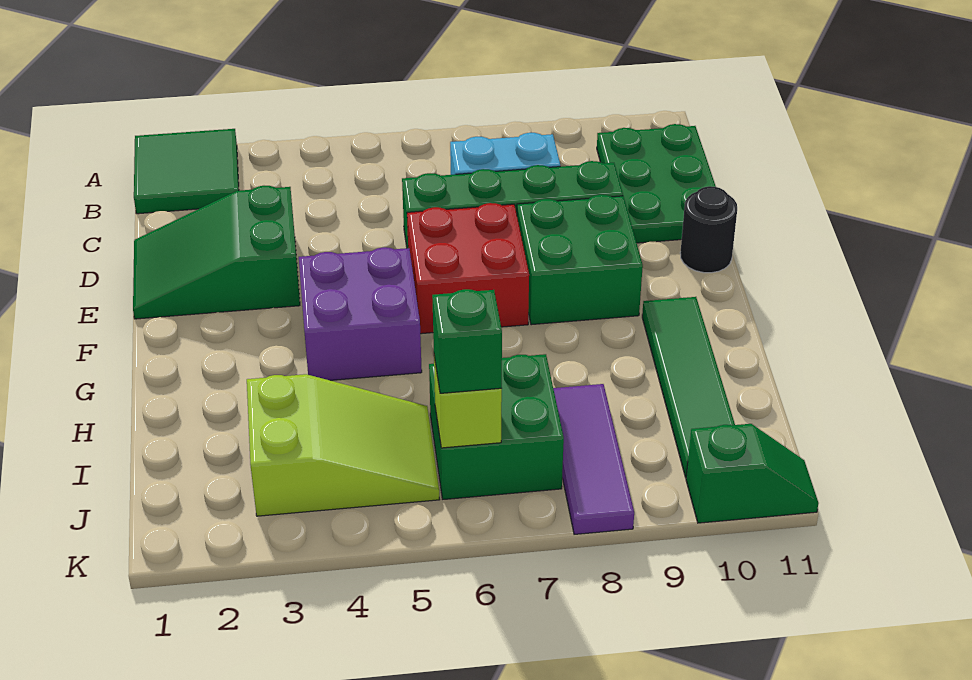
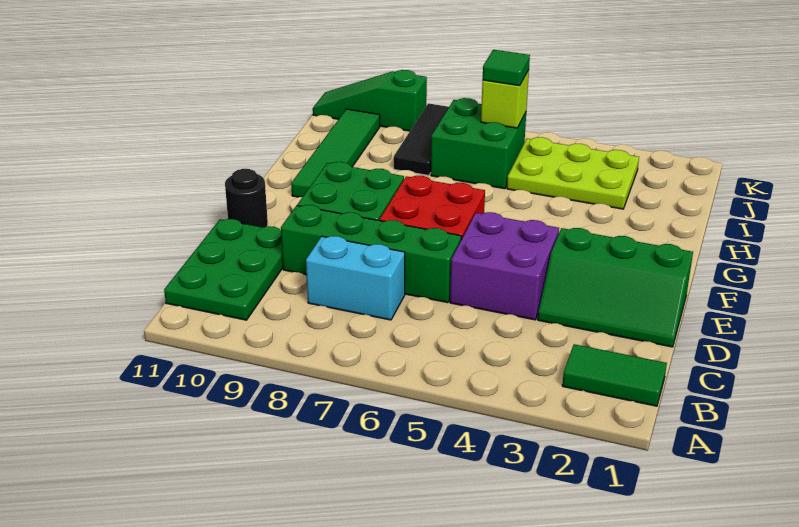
green 2x2 tile [134,129,239,214] -> green 1x2 tile [562,344,667,406]
green 2x3 slope [133,186,300,319] -> green 2x3 slope turned to [538,228,693,347]
purple 2x2 brick [299,247,422,380] -> purple 2x2 brick moved to [450,212,559,320]
lime 2x3 slope [247,374,440,516] -> lime 2x3 plate [507,137,639,209]
purple 1x3 tile [553,384,634,534] -> black 1x3 tile [394,103,449,175]
green 1x1 brick [432,289,502,393] -> green 1x1 tile [483,50,530,86]
green 1x2 slope [686,424,819,523] -> green 1x3 slope [313,70,427,131]

